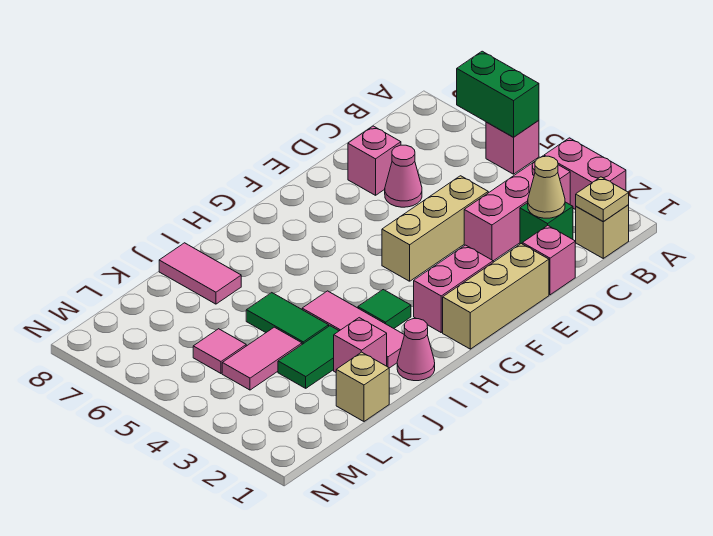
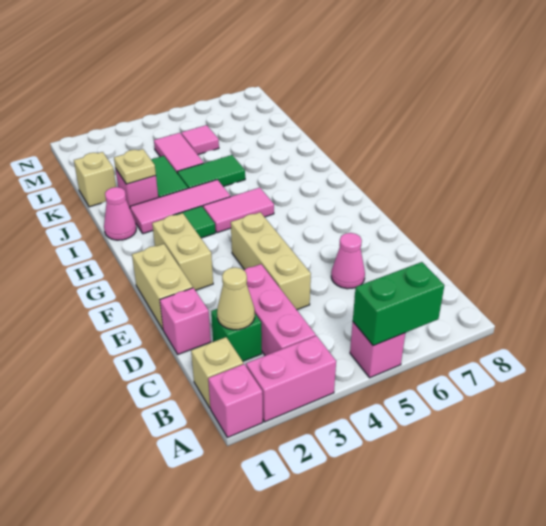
tan 1x1 plate [576,177,629,222] -> tan 1x1 plate moved to [114,149,156,184]
pink 1x1 brick [348,126,401,195] -> pink 1x1 brick moved to [208,364,263,438]
tan 1x3 brick [443,244,549,349] -> tan 1x2 brick [132,244,193,329]
pink 1x2 brick [414,245,493,332] -> tan 1x2 brick [152,213,213,290]
pink 1x2 tile [159,243,241,304] -> pink 1x2 tile moved to [203,188,274,233]

